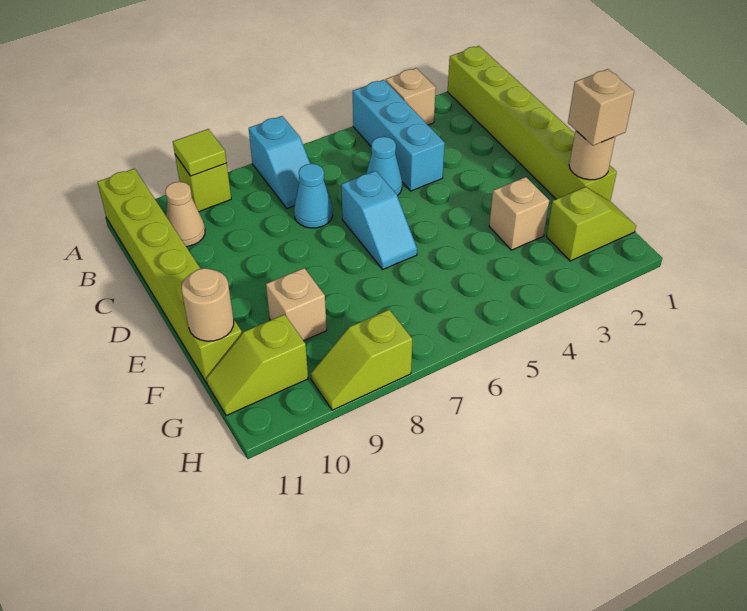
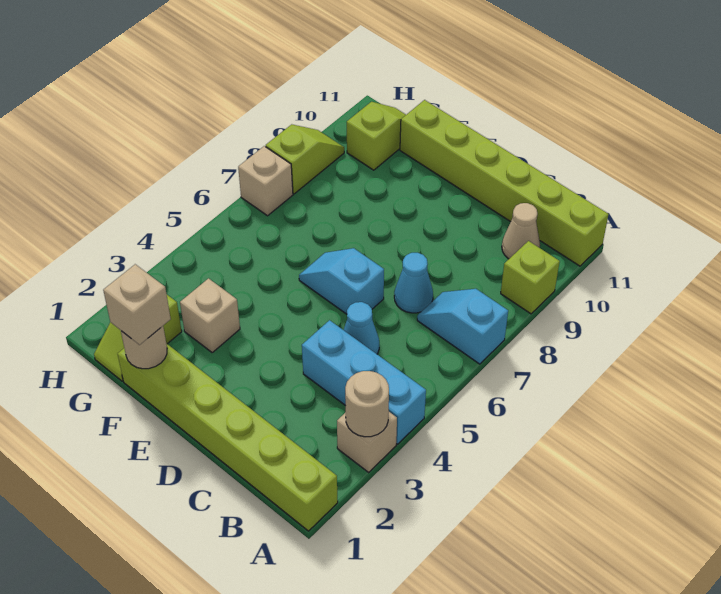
lime 1x1 tile [173,129,227,176] -> none
tan 1x1 brick [266,268,327,341] -> tan 1x1 brick moved to [238,146,293,216]
tan 1x1 round brick [181,268,234,341] -> tan 1x1 round brick moved to [345,371,389,437]

